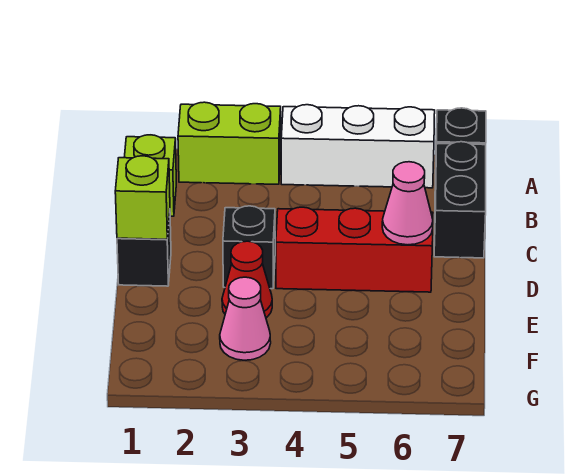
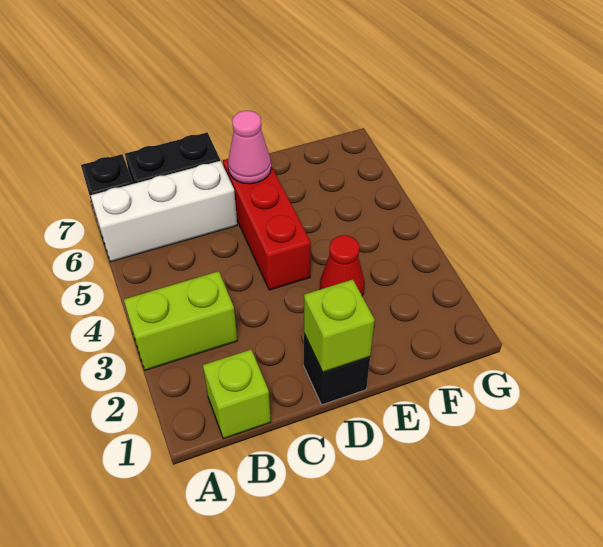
lime 1x2 brick [178,102,281,184] -> lime 1x2 brick turned to [124,271,237,370]
white 1x3 brick [281,105,435,188] -> white 1x3 brick turned to [90,161,237,262]
black 1x1 brick [223,206,275,289] -> none
pink 1x1 cone [220,277,271,360] -> none

